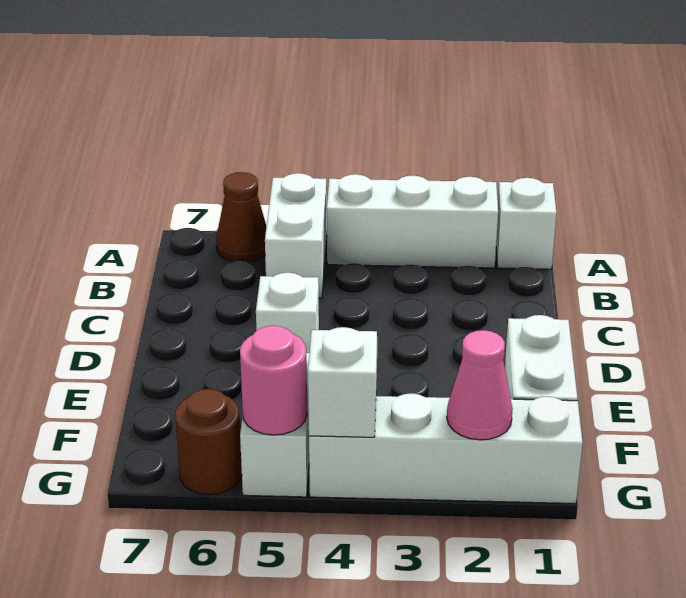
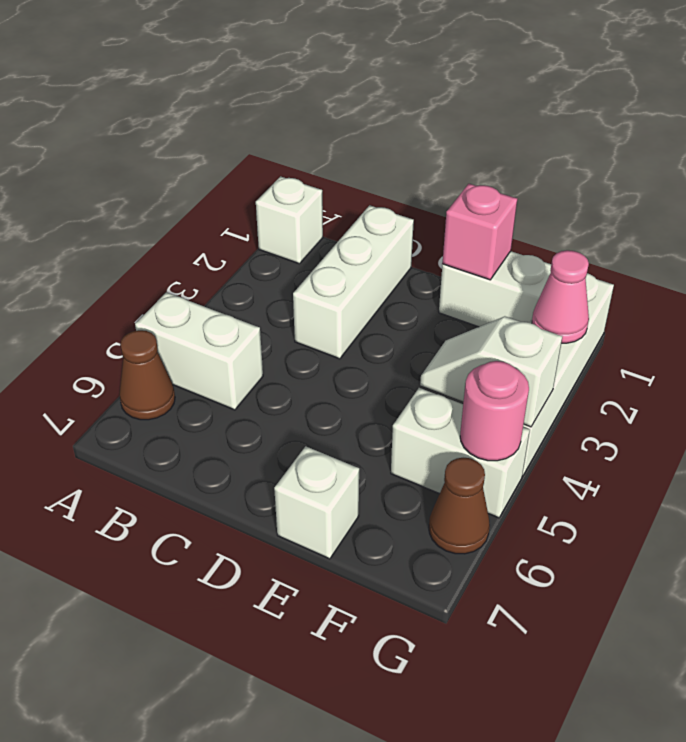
white 1x3 brick [327,174,498,268] -> white 1x3 brick moved to [293,205,414,359]
white 1x1 brick [256,273,319,353] -> white 1x1 brick moved to [274,446,359,559]
none -> pink 1x1 brick [442,184,517,280]
brown 1x1 round brick [175,389,242,495] -> brown 1x1 cone [429,458,490,554]

